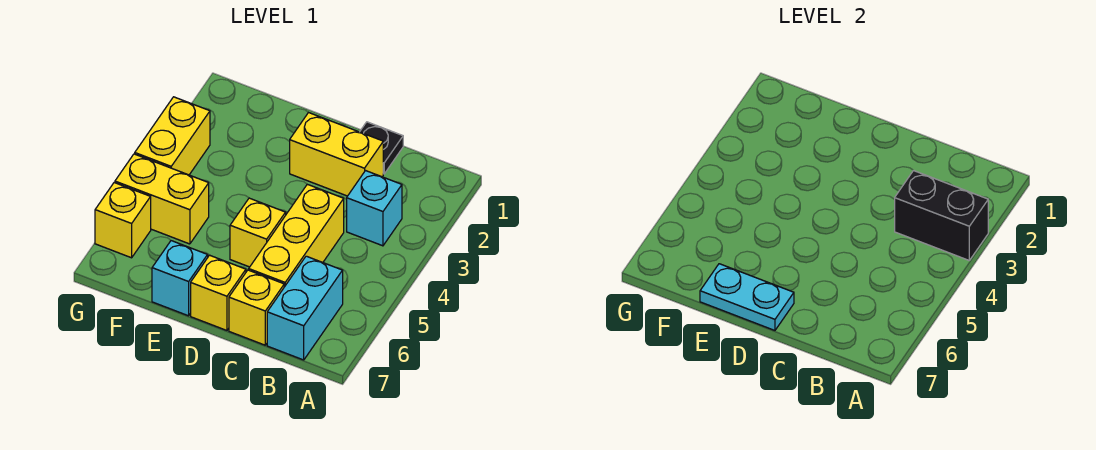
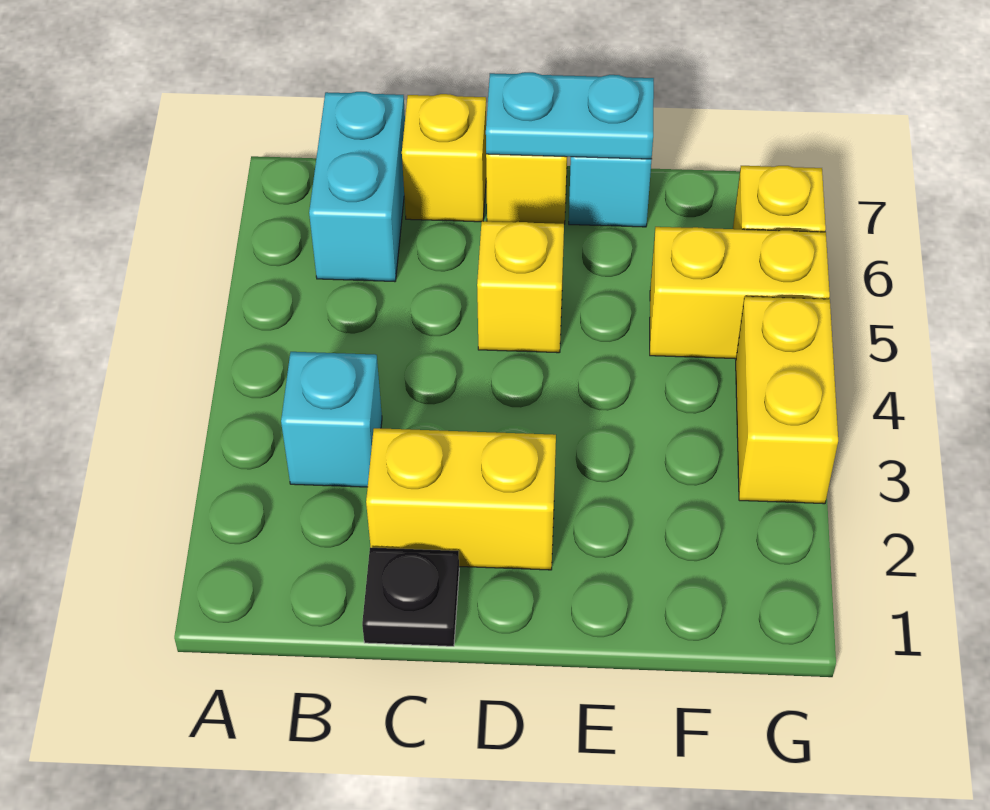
black 1x2 brick [895,170,988,260] -> none
yellow 1x3 brick [249,184,344,287] -> none

